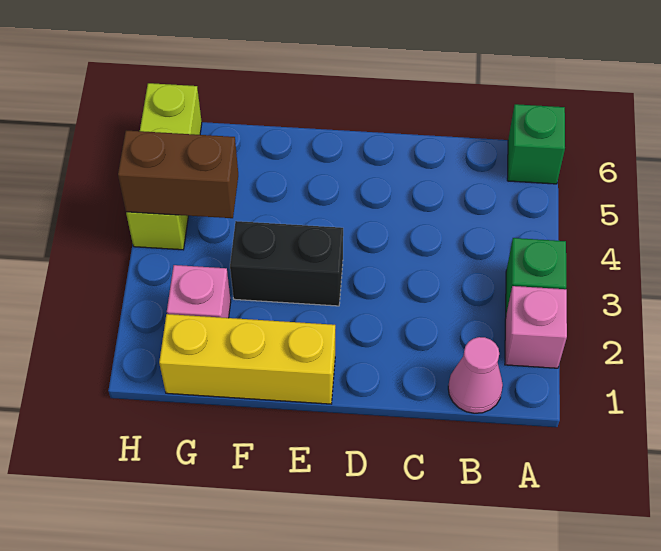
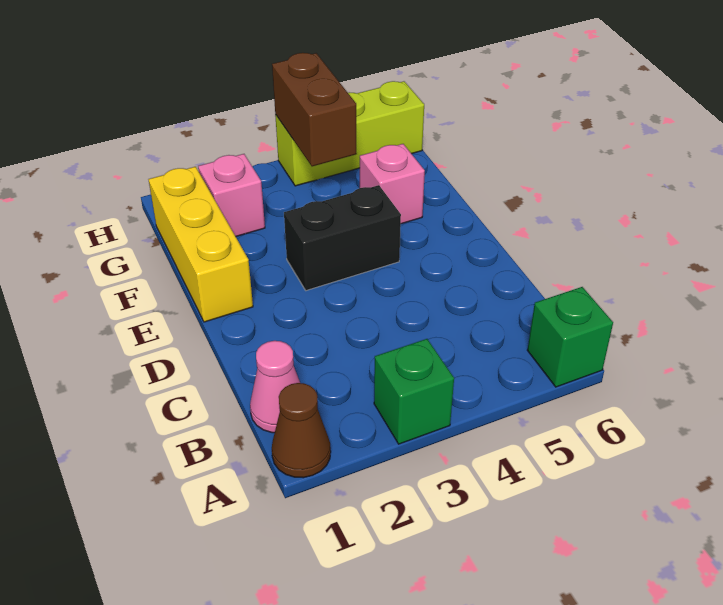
none -> brown 1x1 cone [272,383,331,478]
pink 1x1 brick [505,286,567,368] -> pink 1x1 brick moved to [360,144,425,224]
black 1x2 brick [230,221,343,306] -> black 1x2 brick turned to [284,185,401,291]

